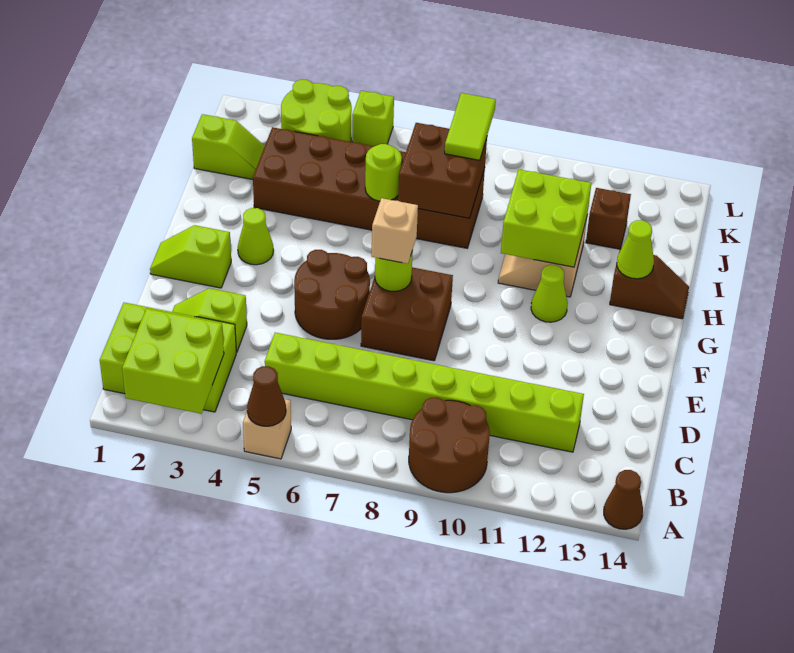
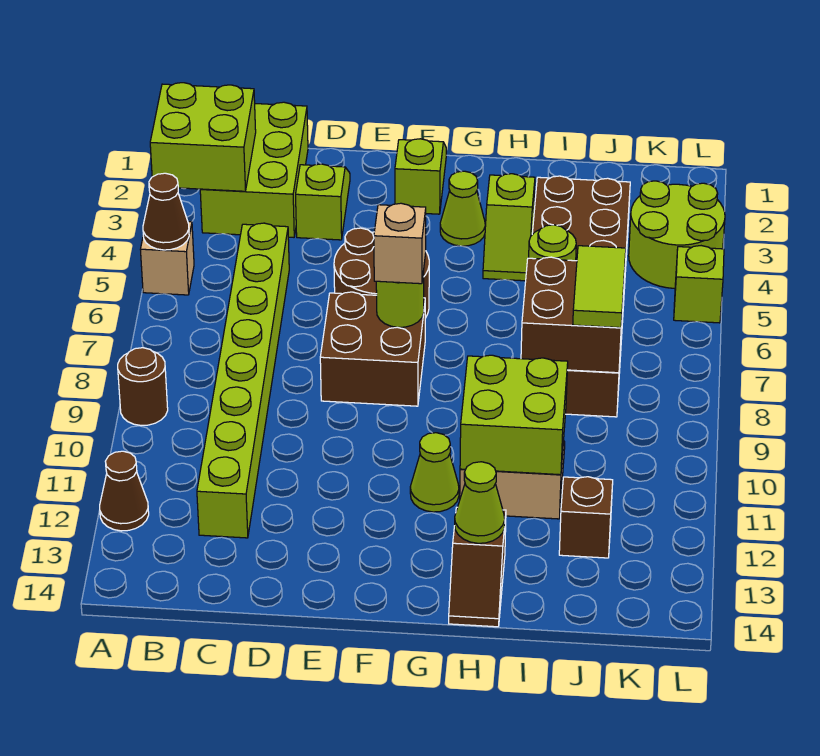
brown 2x2 round brick [409,398,490,493] -> brown 1x1 round brick [118,348,168,426]
brown 1x1 cone [604,470,643,529] -> brown 1x1 cone moved to [100,451,149,531]
lime 1x2 slope [192,114,265,180] -> lime 1x2 slope moved to [483,174,535,281]
lime 1x2 tile [445,93,496,160] -> lime 1x2 tile turned to [573,246,626,328]

